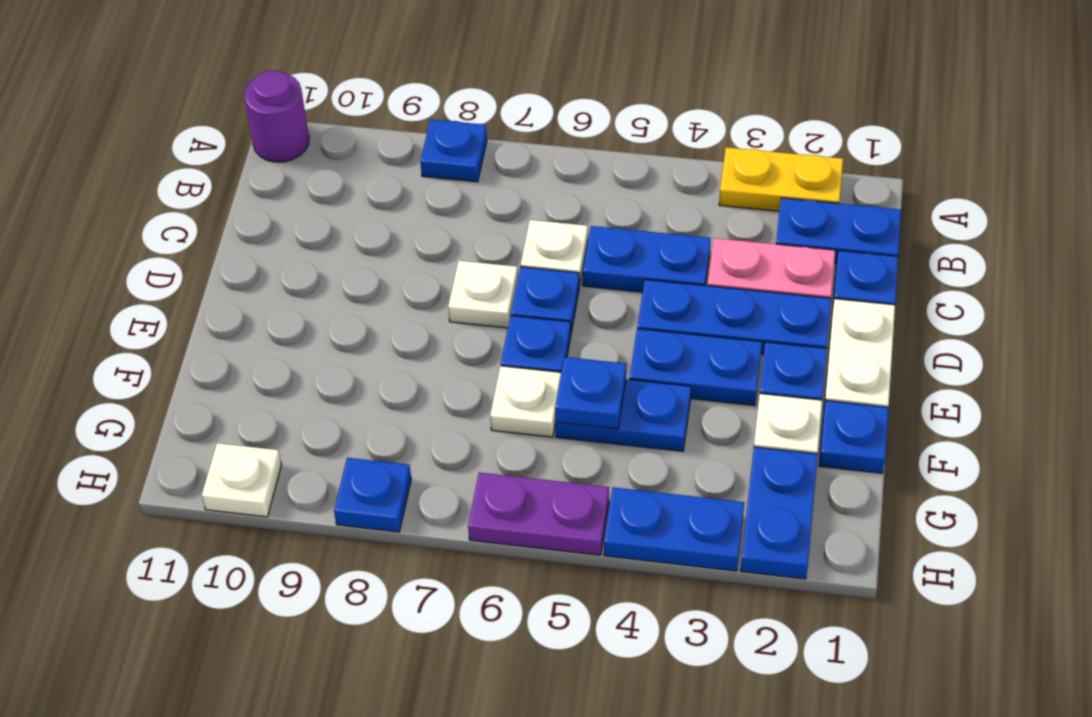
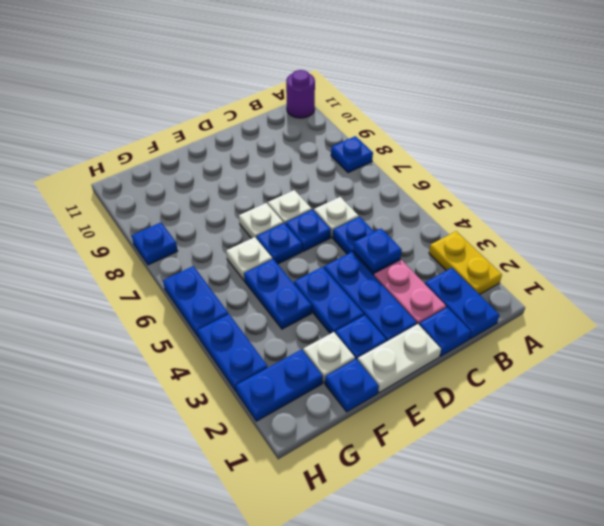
blue 1x1 plate [555,357,626,429] -> blue 1x1 plate moved to [353,229,402,272]
purple 1x2 plate [468,472,609,555] -> blue 1x2 plate [163,266,228,337]
white 1x1 plate [202,443,282,517] -> white 1x1 plate moved to [239,203,283,238]

